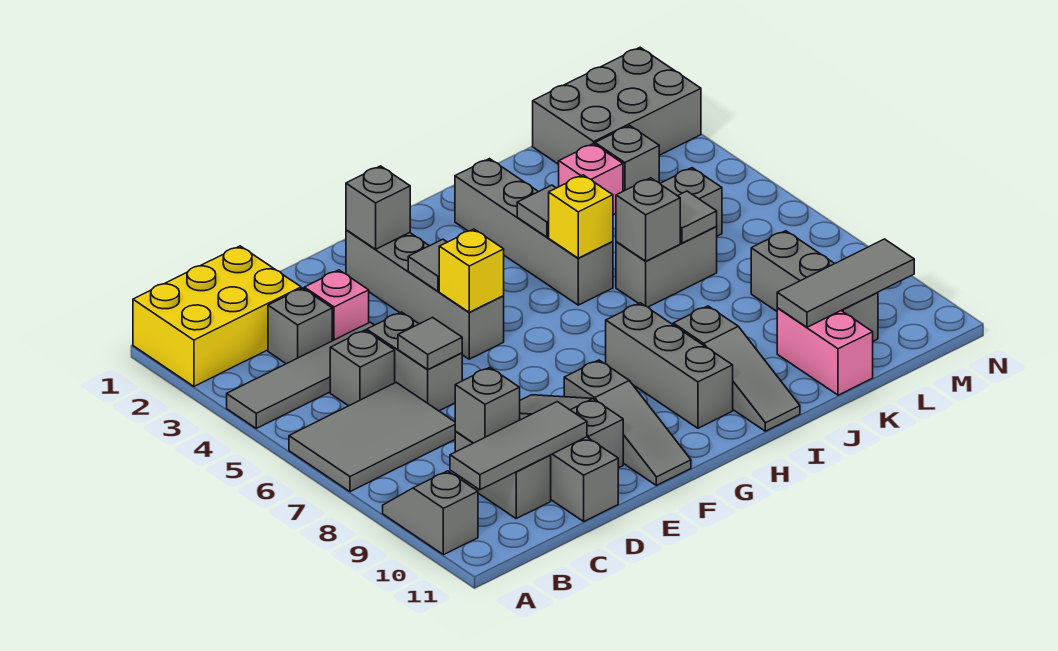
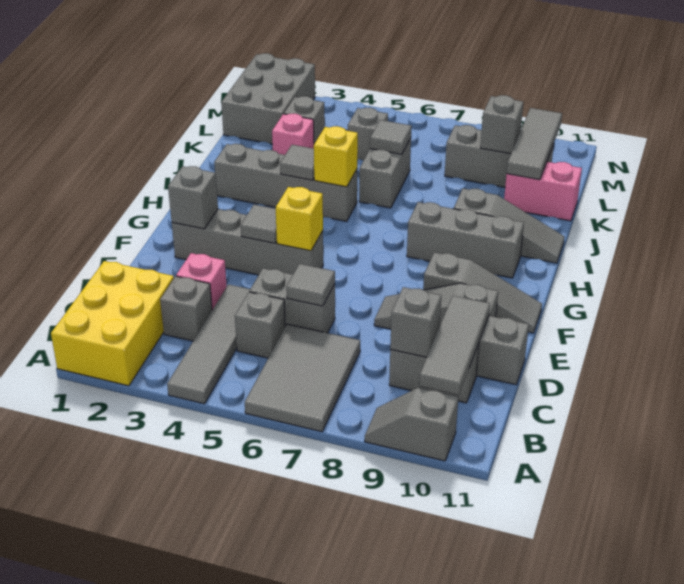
grey 1x1 brick [616,178,680,261] -> grey 1x1 brick moved to [480,95,523,154]

